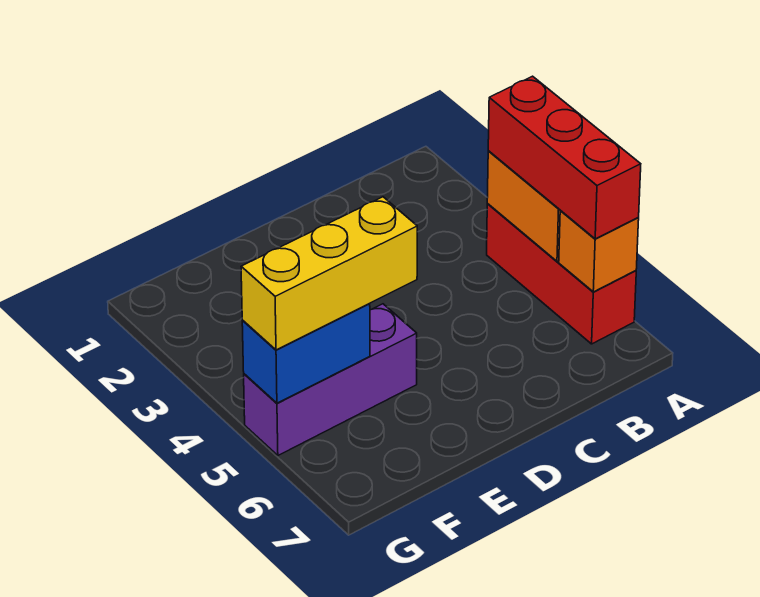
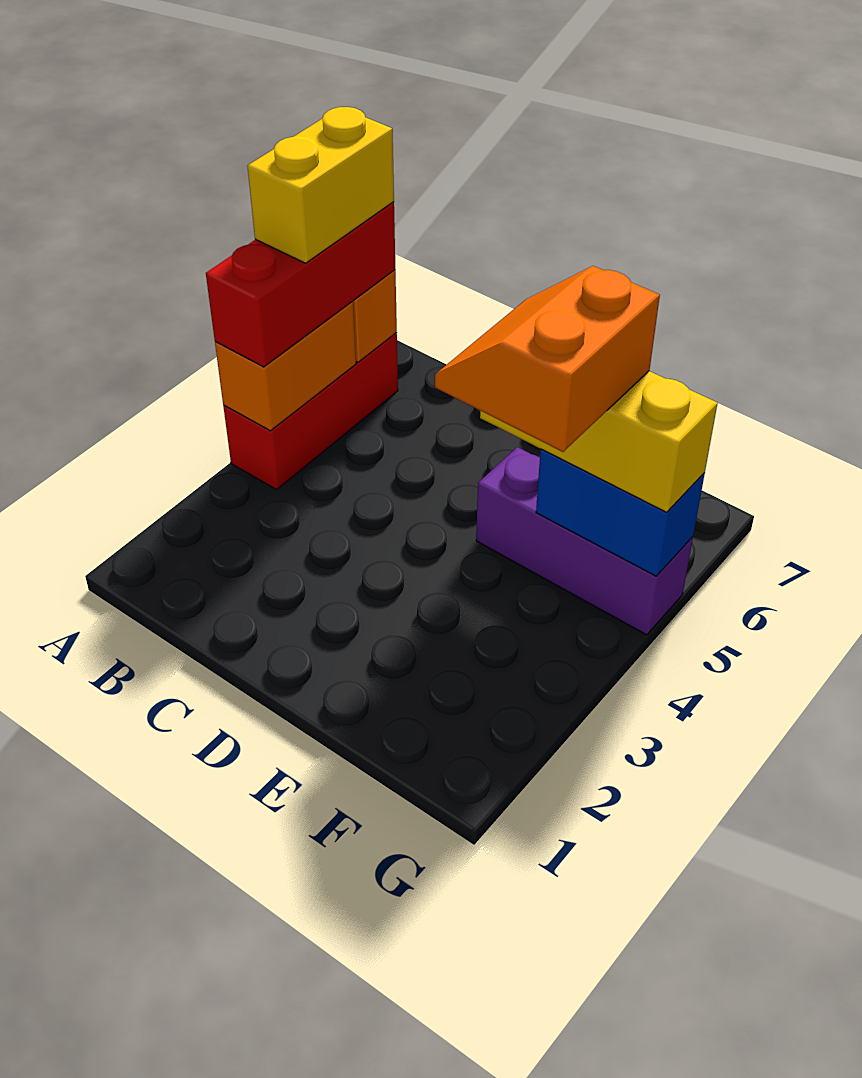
none -> yellow 1x2 brick [248,107,394,263]
none -> orange 2x2 slope [435,266,660,452]

